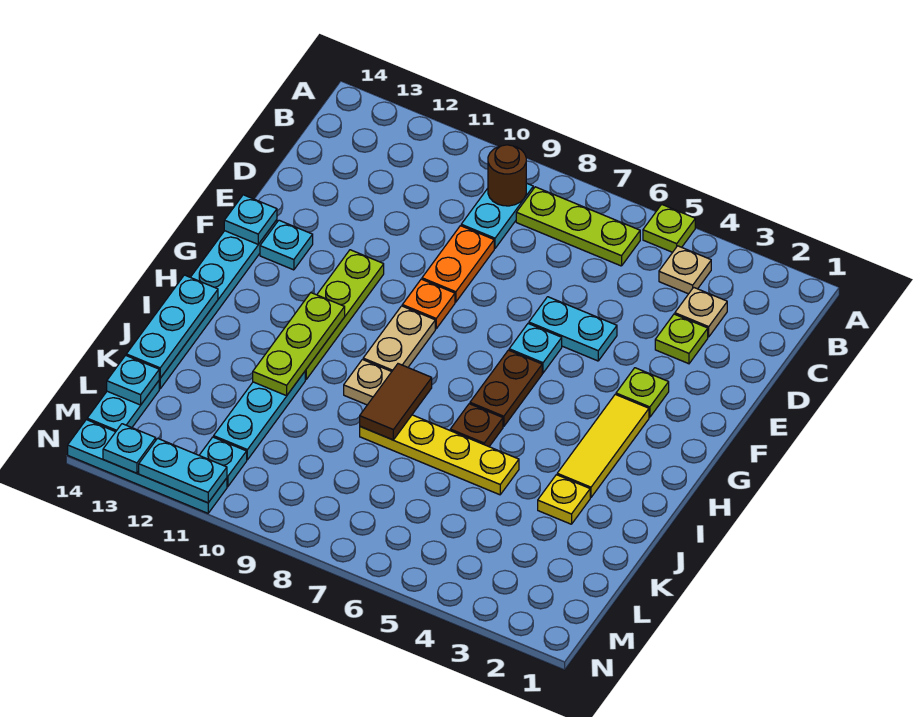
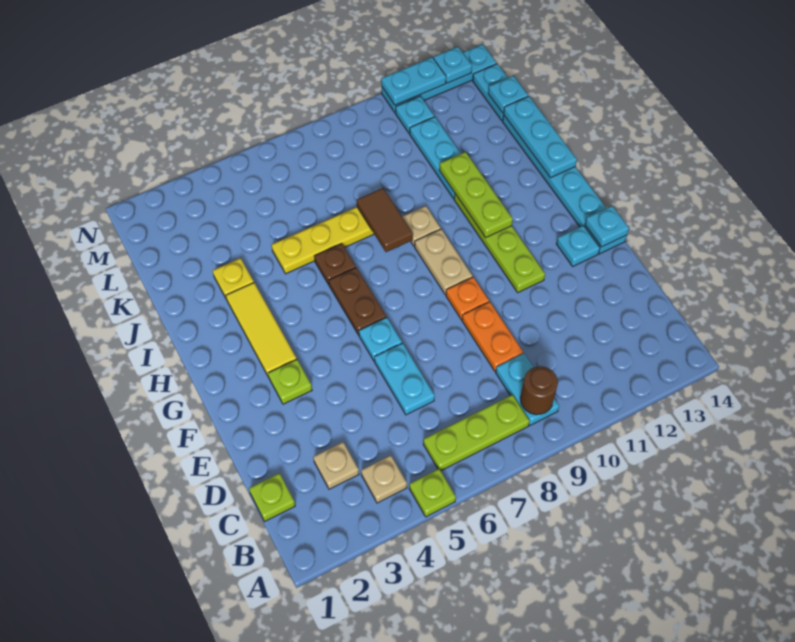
lime 1x1 plate [655,314,708,364] -> lime 1x1 plate moved to [249,473,295,521]
cyan 1x2 plate [529,297,617,361] -> cyan 1x2 plate turned to [374,343,435,415]

